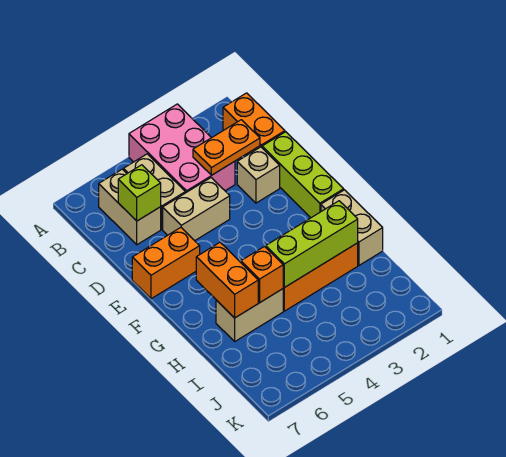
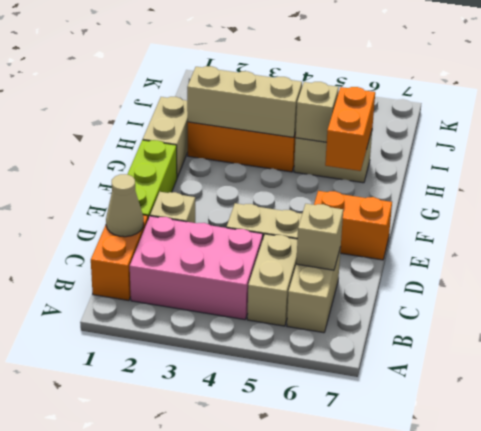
pink 2x3 brick [129,104,235,193] -> pink 2x3 brick turned to [130,216,263,320]
none -> tan 1x1 cone [106,174,144,237]
orange 1x2 plate [193,120,260,175] -> none
lime 1x1 brick [118,165,161,221] -> tan 1x1 brick [296,204,343,270]
lime 1x3 brick [266,201,358,288] -> tan 1x3 brick [187,66,302,137]
orange 1x1 brick [241,247,283,302] -> tan 1x1 brick [295,82,339,142]

